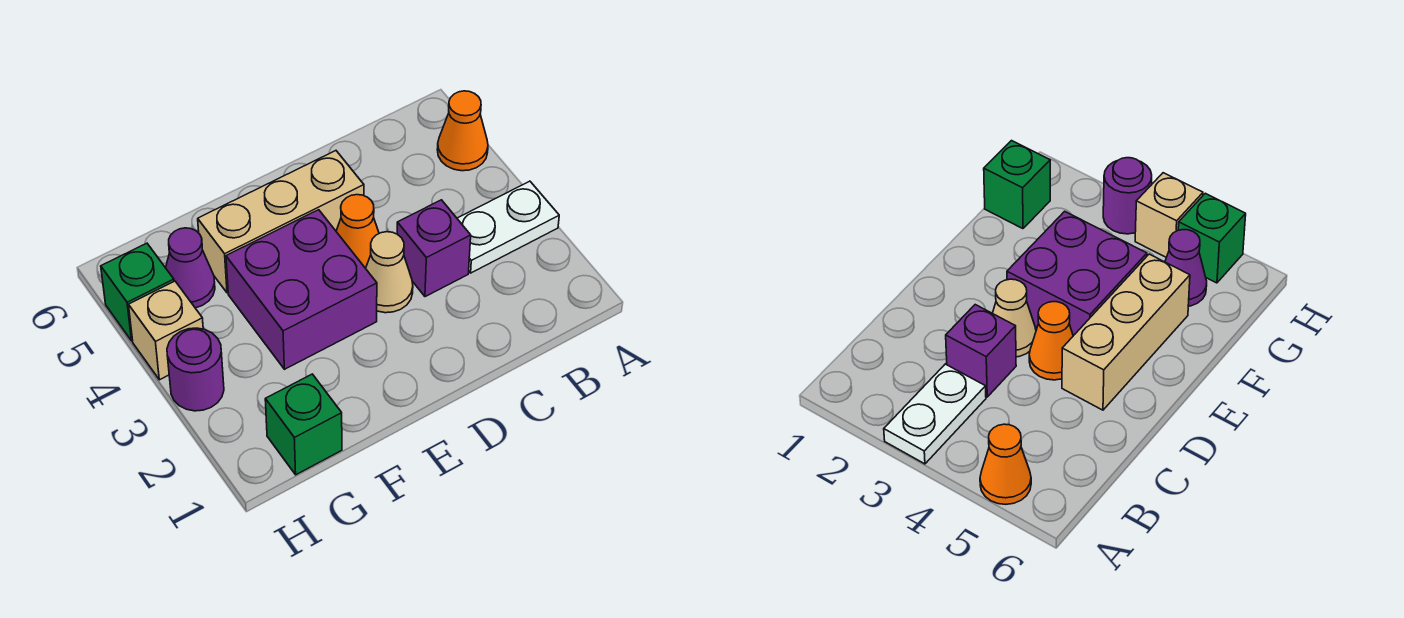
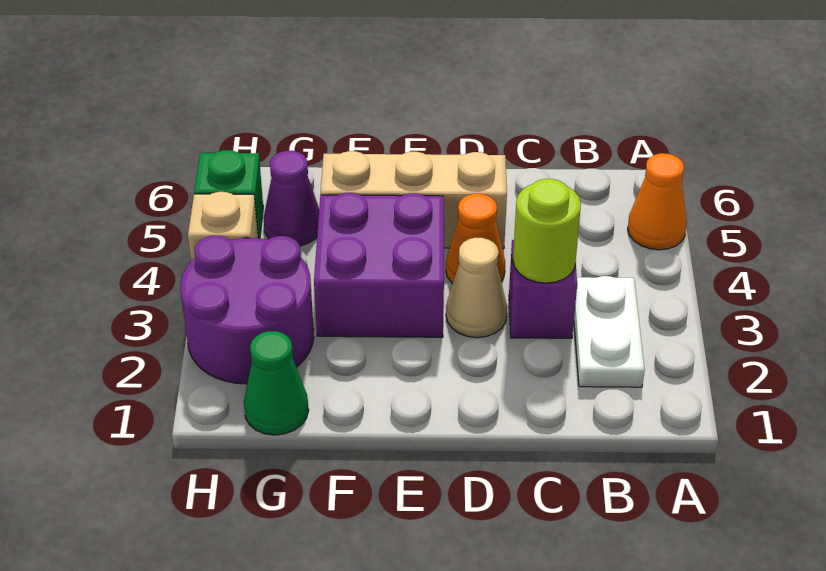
white 1x2 plate [457,181,559,273] -> white 1x2 plate turned to [574,276,645,387]
none -> lime 1x1 round brick [513,179,581,283]
green 1x1 brick [265,374,342,475] -> green 1x1 cone [244,331,309,435]
purple 1x1 round brick [167,328,224,411] -> purple 2x2 round brick [180,236,314,384]

